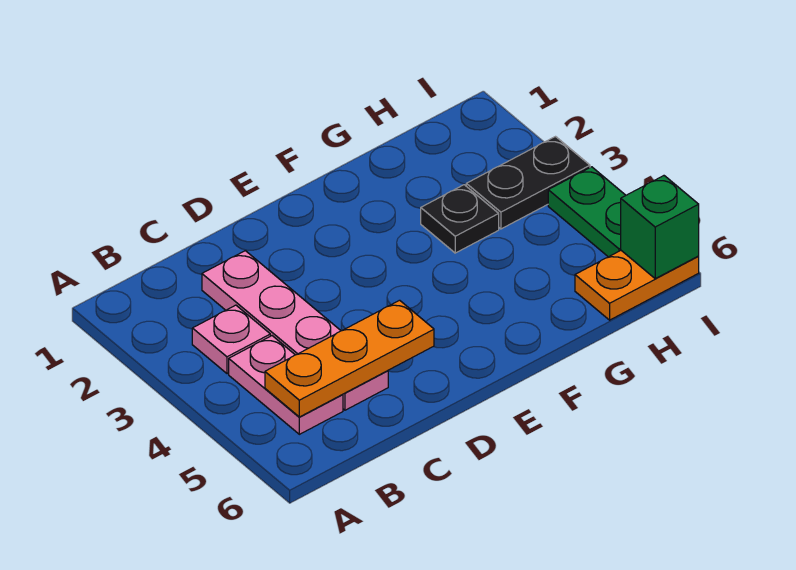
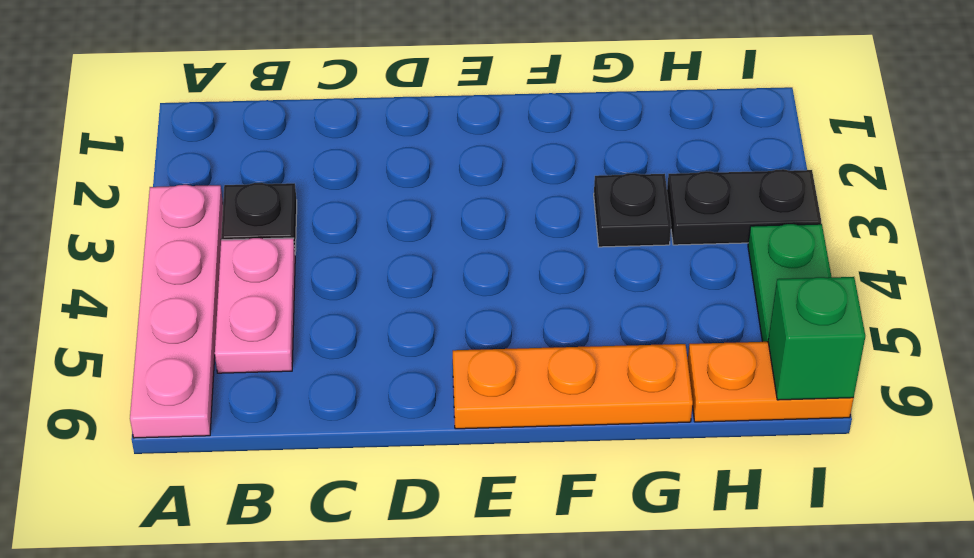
pink 1x1 plate [192,305,270,374] -> black 1x1 plate [221,183,297,251]
orange 1x3 plate [265,300,434,417] -> orange 1x3 plate moved to [453,344,693,429]
pink 1x4 plate [202,251,388,410] -> pink 1x4 plate moved to [130,185,223,438]

